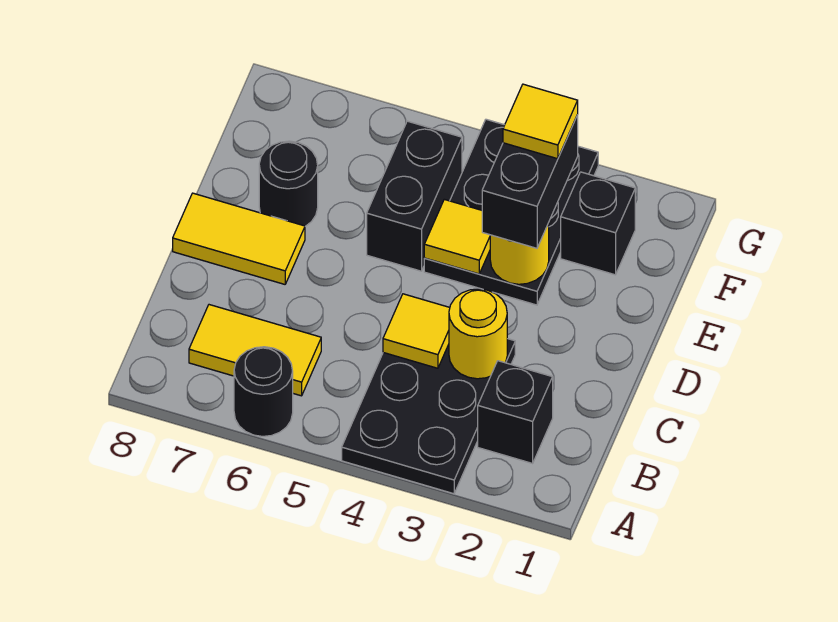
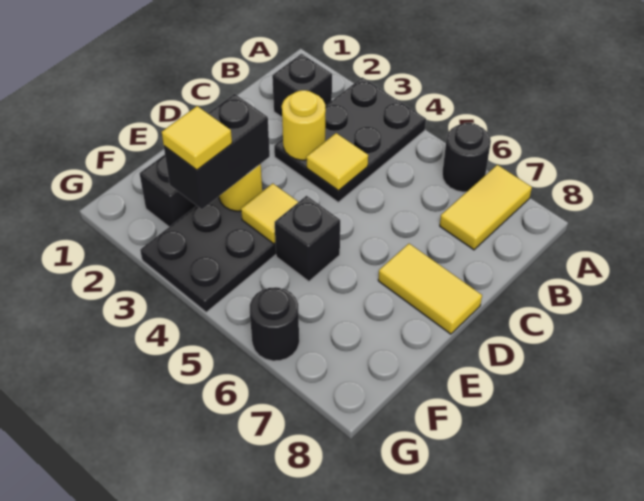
yellow 1x2 tile [189,305,321,396] -> yellow 1x2 tile turned to [440,165,532,250]
black 1x2 brick [367,121,462,271] -> black 1x1 brick [275,196,340,281]
black 1x1 round brick [259,141,318,226] -> black 1x1 round brick moved to [250,287,299,361]

